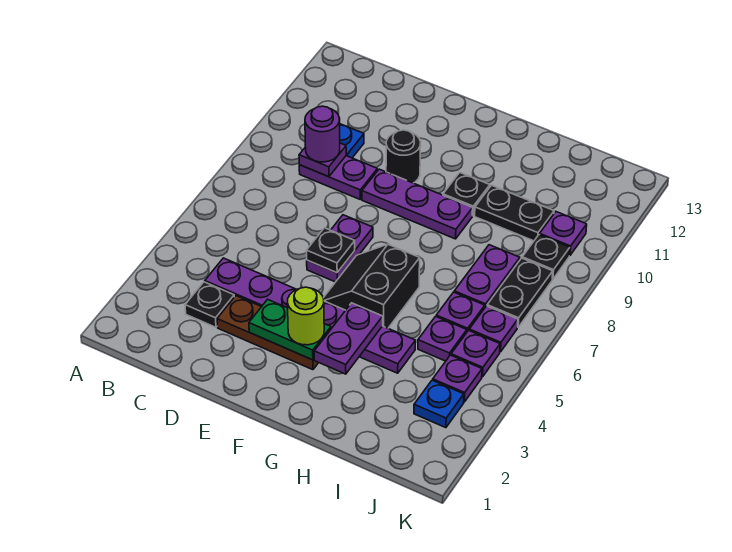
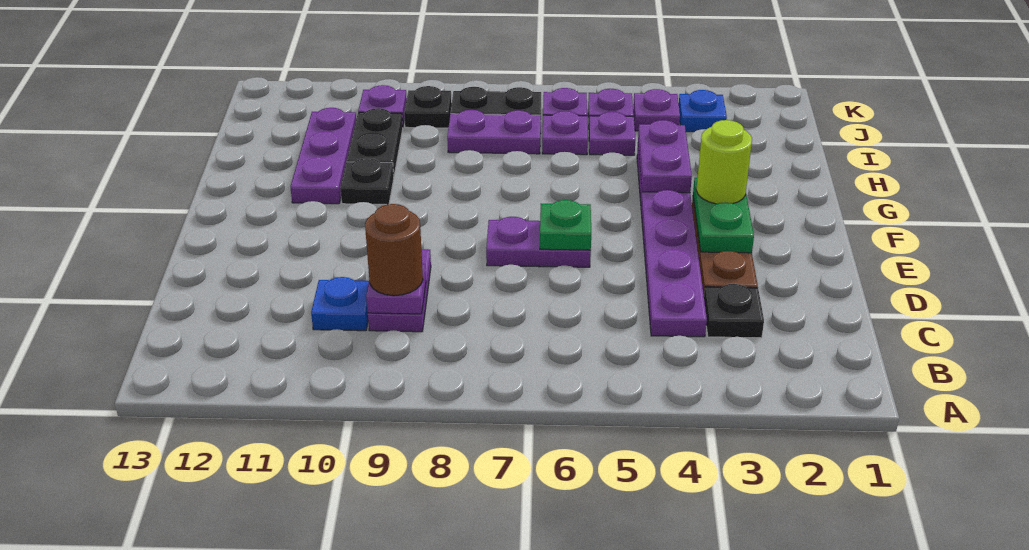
purple 1x1 round brick [305,106,340,162] -> brown 1x1 round brick [365,204,423,296]
black 1x1 plate [307,228,355,273] -> green 1x1 plate [540,200,591,250]
purple 1x3 plate [362,169,473,239] -> purple 1x3 plate moved to [290,108,356,204]
black 1x1 round brick [386,130,421,183] -> none
black 2x2 slope [323,244,420,328] -> none
purple 1x2 plate [314,303,383,374] -> purple 1x2 plate turned to [638,120,692,193]

